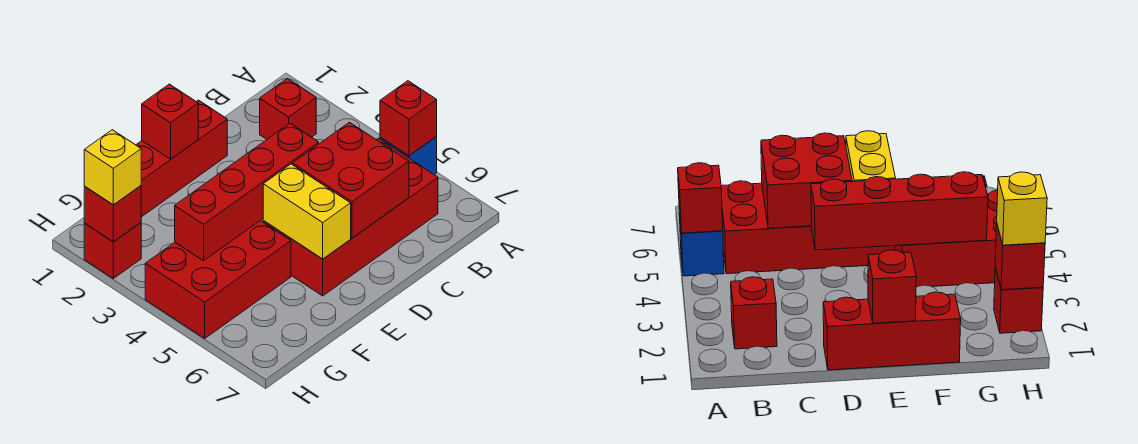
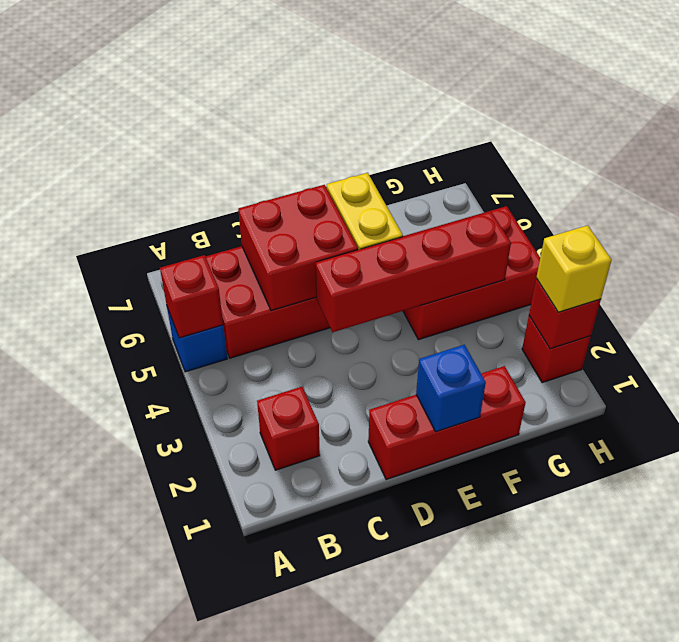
red 1x1 brick [142,84,198,159] -> blue 1x1 brick [416,345,486,432]

